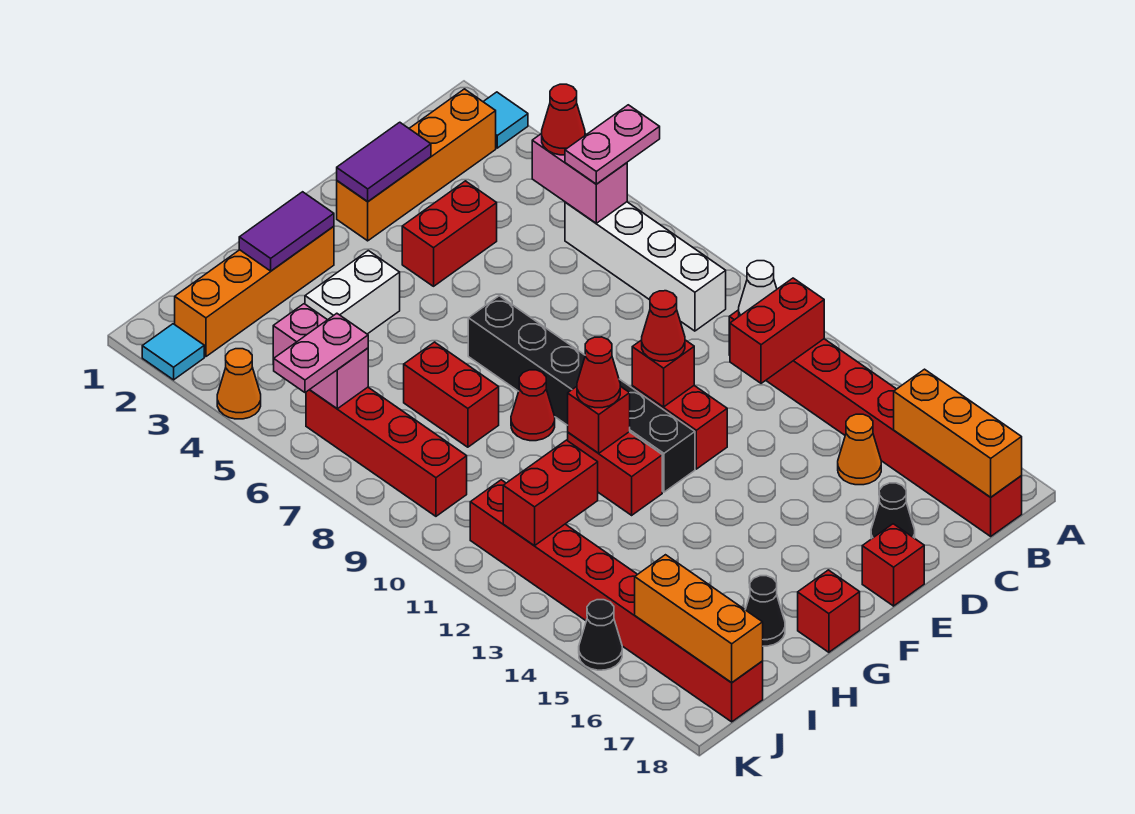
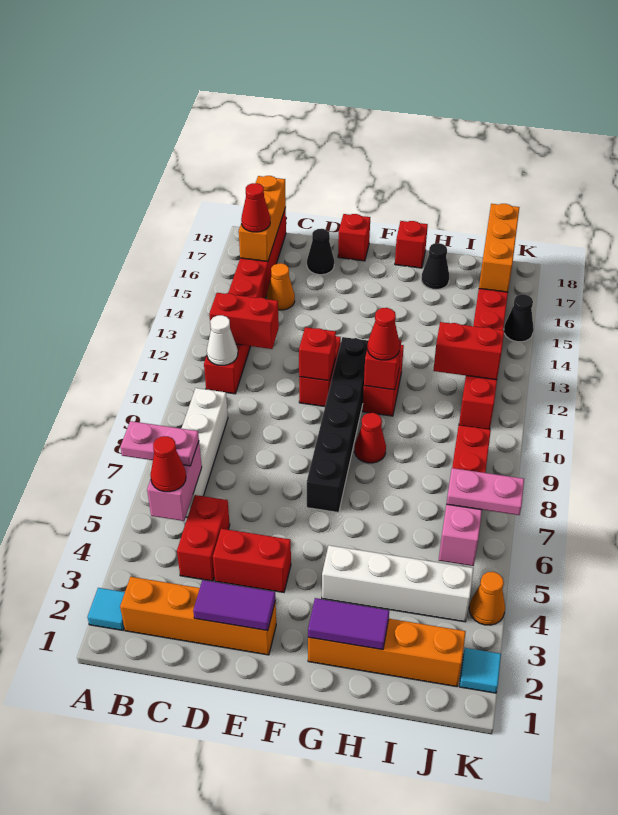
red 1x1 cone [642,291,685,361] -> red 1x1 cone moved to [241,183,270,232]
white 1x2 brick [305,251,400,334] -> white 1x4 brick [322,545,473,622]
red 1x2 brick [404,342,499,447] -> red 1x2 brick moved to [177,495,230,581]

